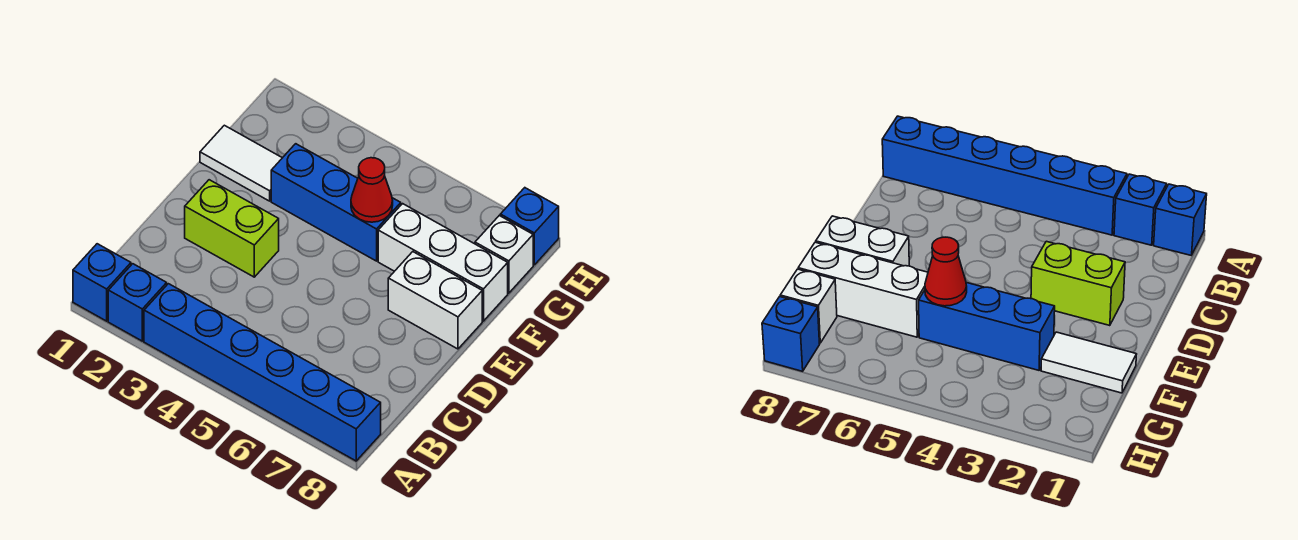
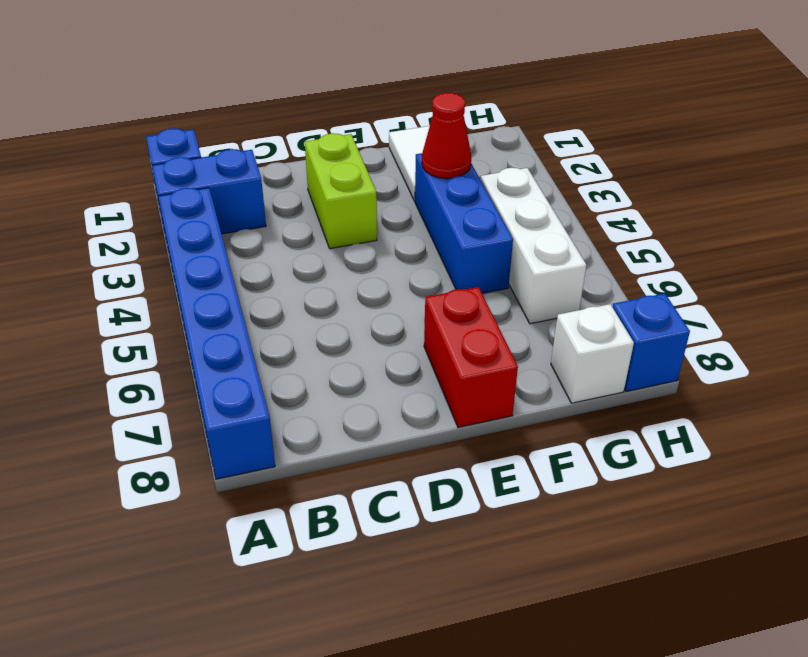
blue 1x1 brick [108,264,167,341] -> blue 1x2 brick [152,149,266,236]
white 1x2 brick [388,252,482,349] -> red 1x2 brick [424,287,518,427]
red 1x1 cone [351,158,393,222] -> red 1x1 cone moved to [422,93,471,179]
white 1x3 brick [378,204,508,321] -> white 1x3 brick moved to [480,168,586,324]

